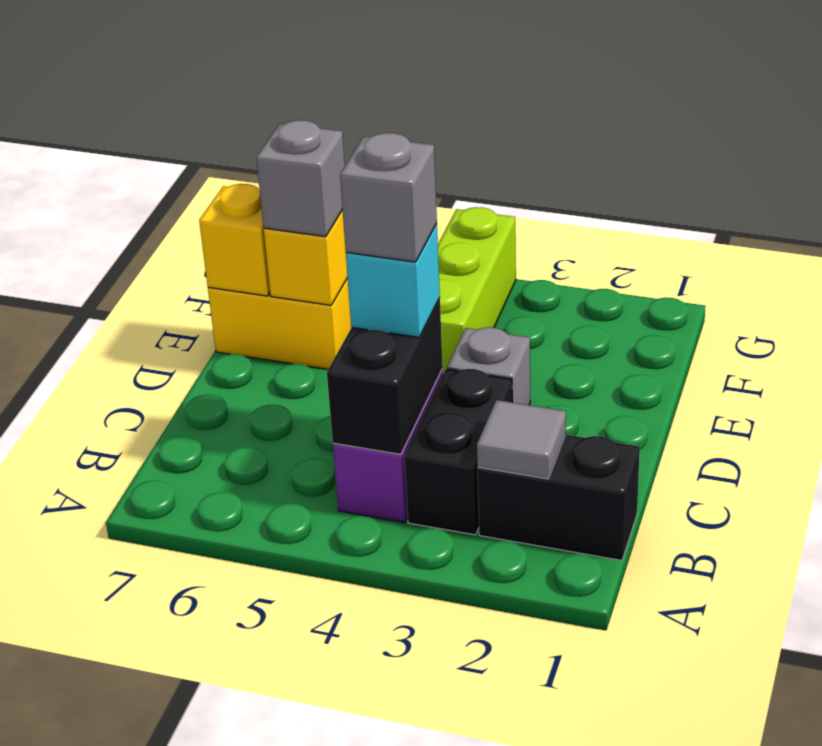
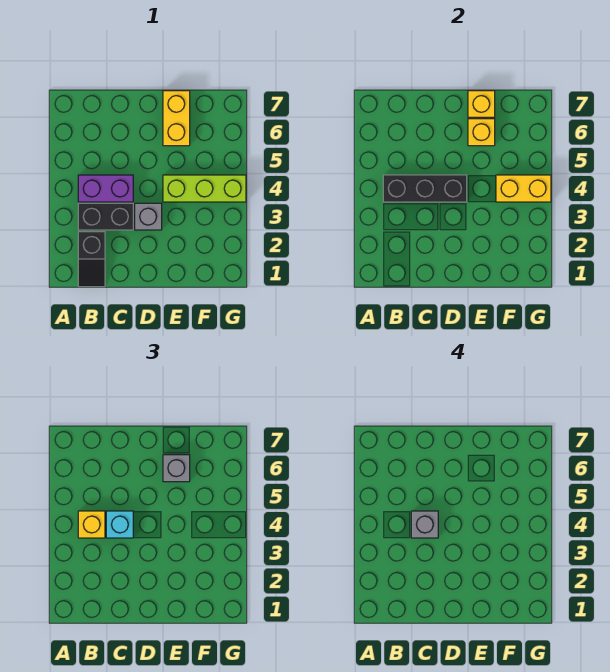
black 1x2 brick [478,435,640,561] -> black 1x2 slope [78,232,105,287]
grey 1x1 tile [477,400,566,479] -> none
black 1x2 brick [327,298,443,454] -> black 1x3 brick [383,175,467,202]
none -> yellow 1x1 brick [78,511,105,538]
none -> yellow 1x2 brick [496,175,551,202]

